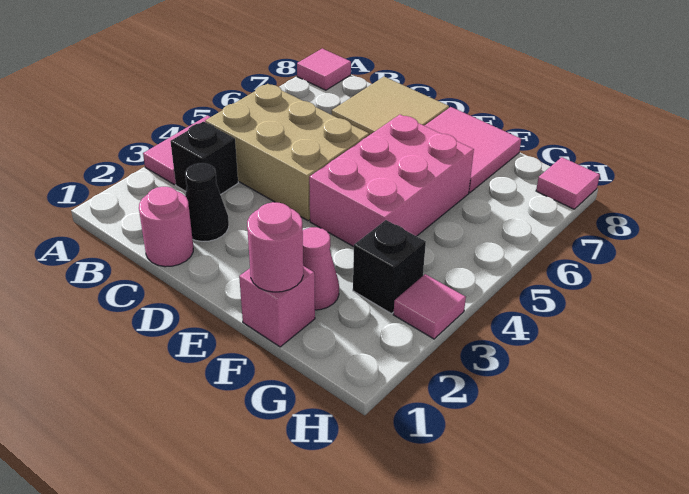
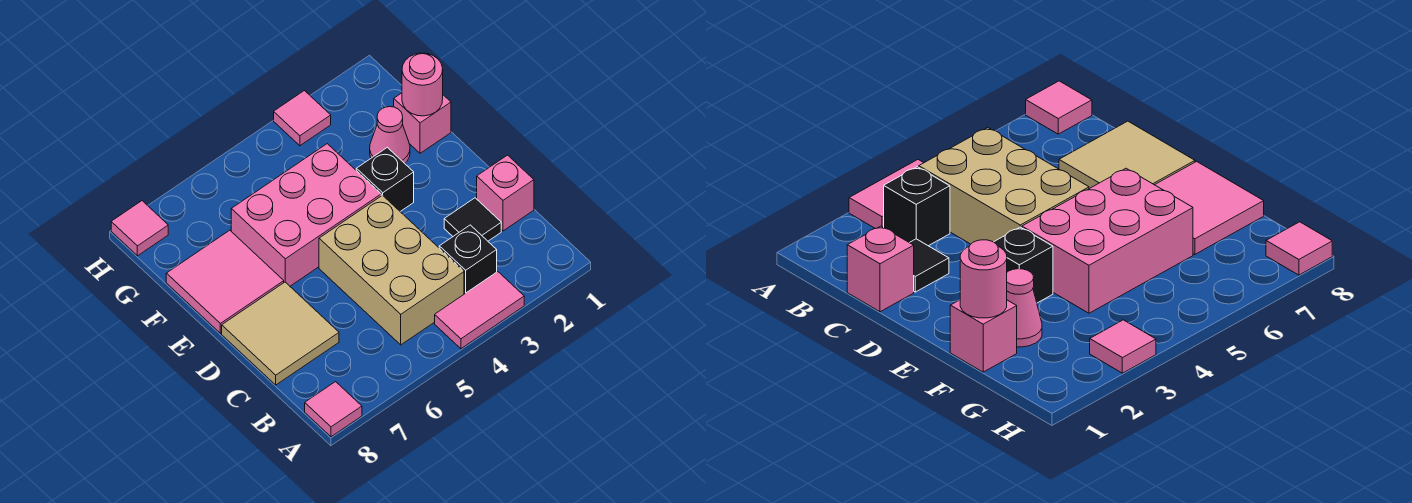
pink 1x1 round brick [139,187,193,267] -> pink 1x1 brick [477,155,534,231]
black 1x1 cone [185,163,229,241] -> black 1x1 tile [444,198,501,241]
black 1x1 brick [353,220,426,314] -> black 1x1 brick moved to [356,147,414,212]

